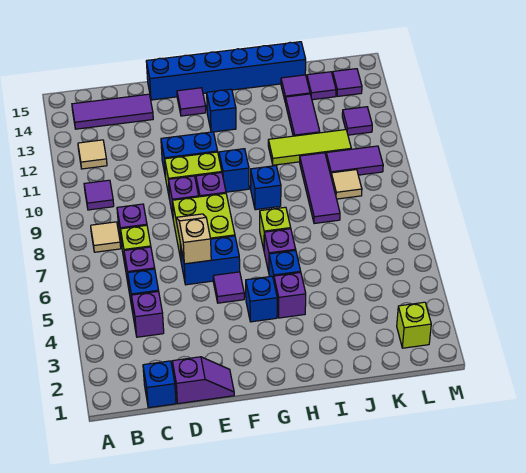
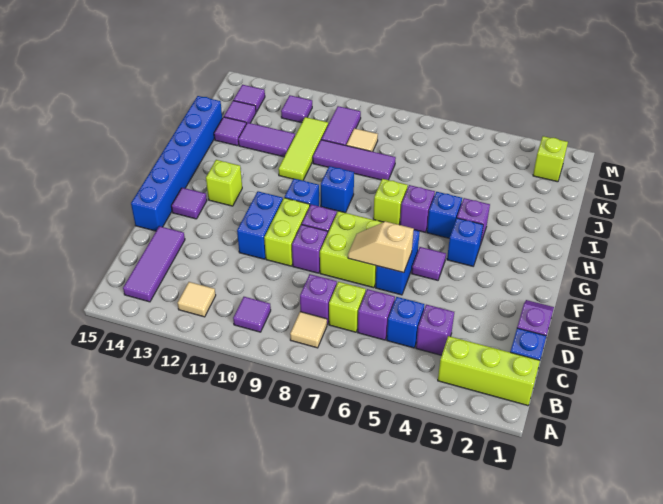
none -> lime 1x3 brick [438,336,540,406]
blue 1x1 brick [207,89,236,132] -> lime 1x1 brick [206,160,242,206]

